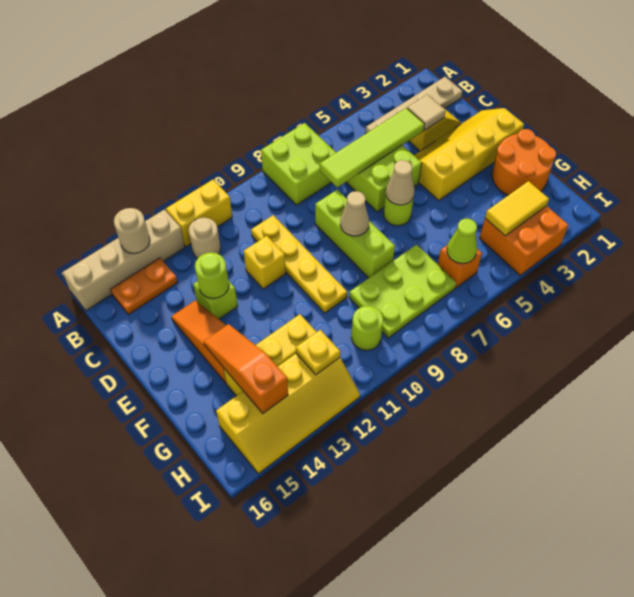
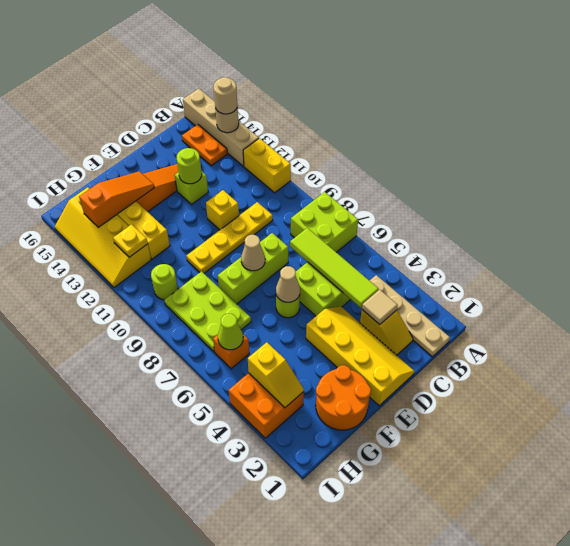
tan 1x1 round brick [189,218,221,259] -> tan 1x1 round brick moved to [214,77,237,114]
yellow 1x2 tile [485,181,549,236] -> yellow 1x2 slope [248,342,304,408]

